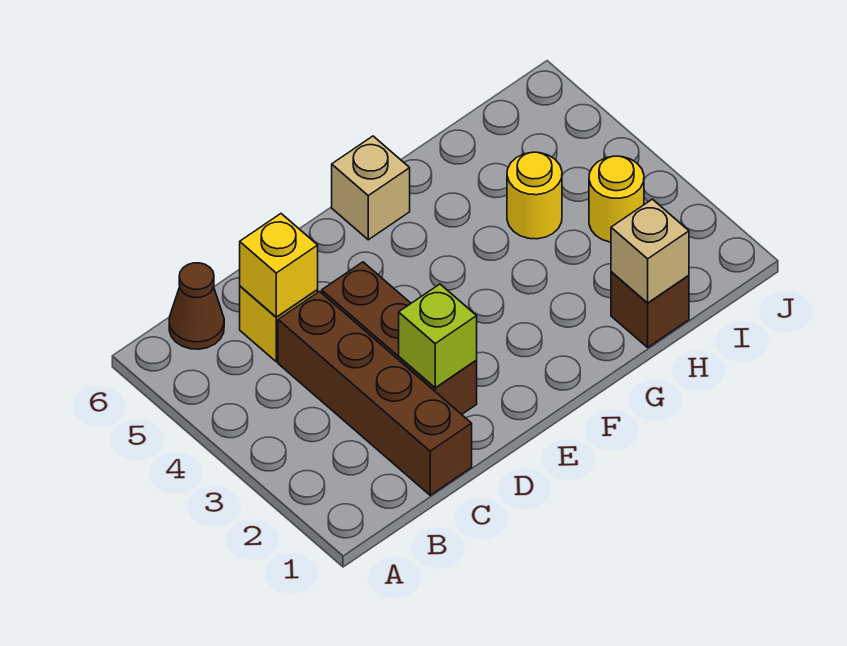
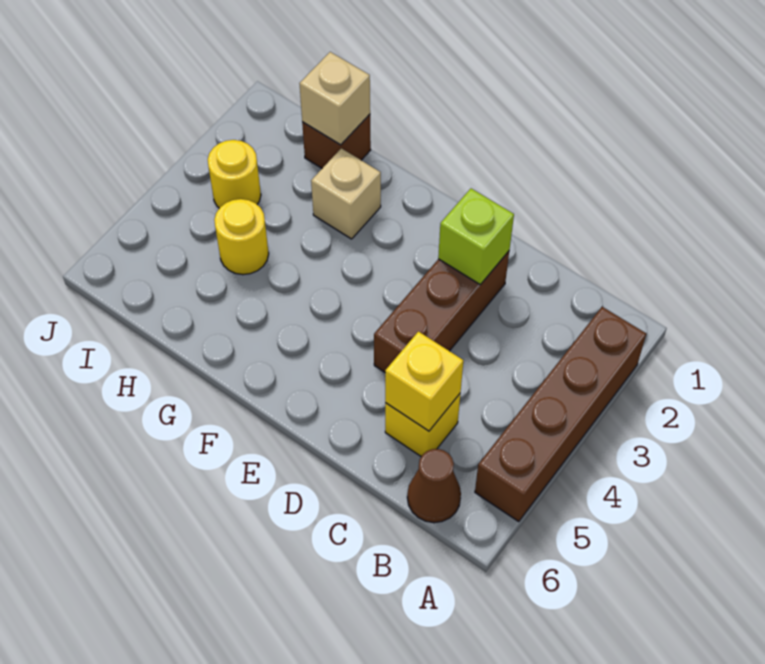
brown 1x4 brick [278,292,472,495] -> brown 1x4 brick moved to [475,307,646,522]
tan 1x1 brick [332,136,410,240] -> tan 1x1 brick moved to [311,148,381,239]

